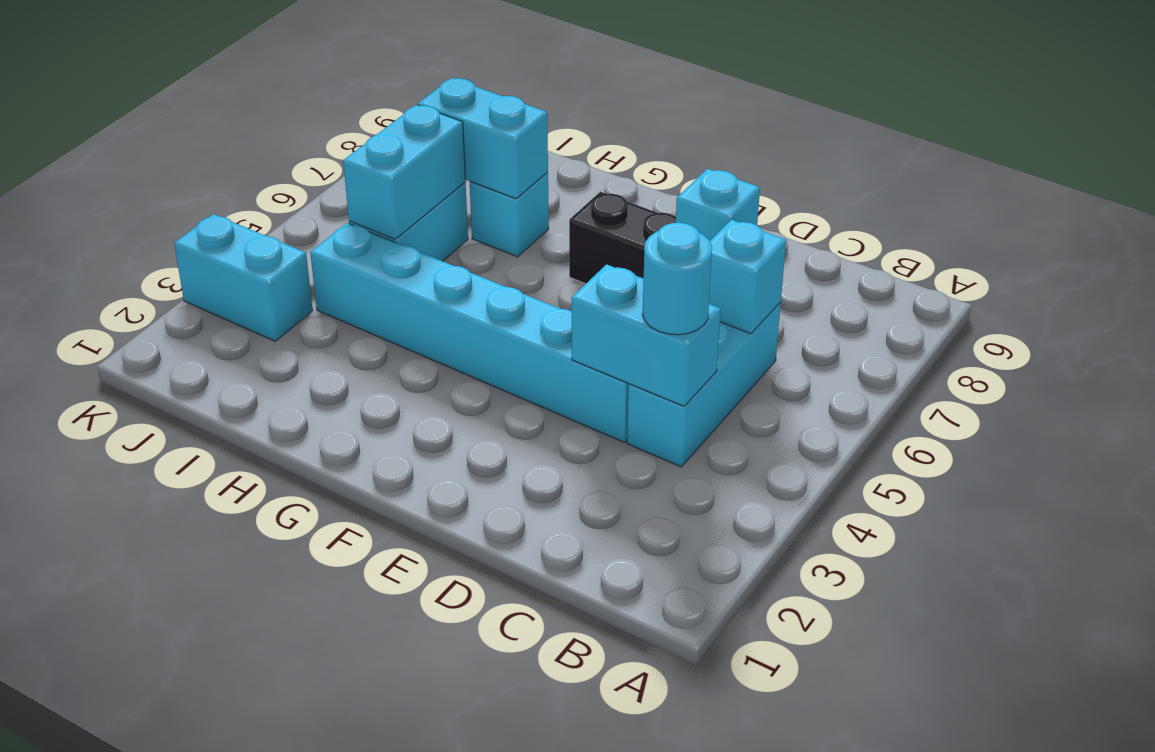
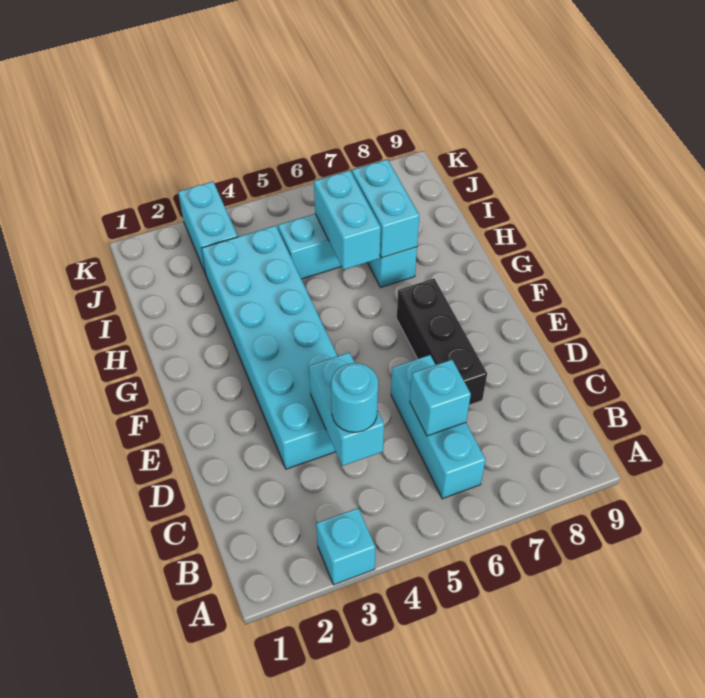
cyan 1x3 brick [627,302,781,467] -> cyan 1x3 brick turned to [391,355,486,499]
cyan 1x6 brick [310,223,629,442] -> cyan 2x6 brick [202,226,337,469]
cyan 1x1 brick [676,169,760,241] -> cyan 1x1 brick moved to [316,508,376,585]
cyan 1x2 brick [343,105,466,239] -> cyan 1x2 brick turned to [314,170,381,270]

